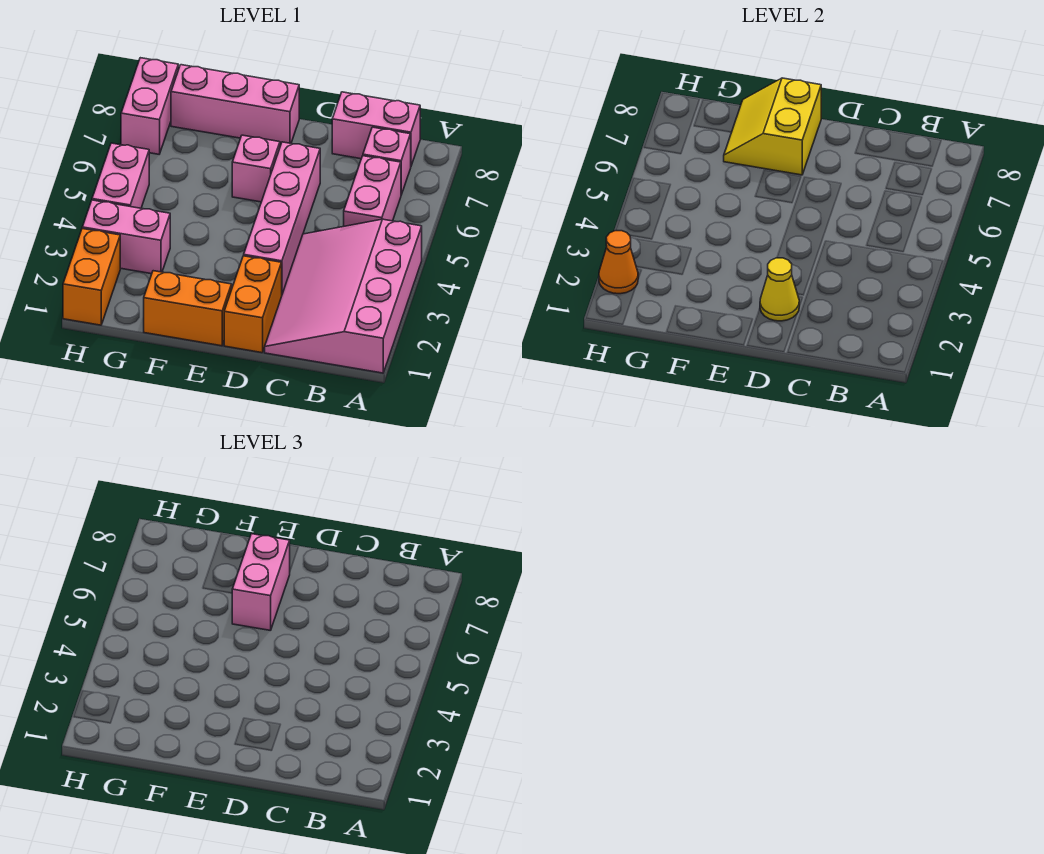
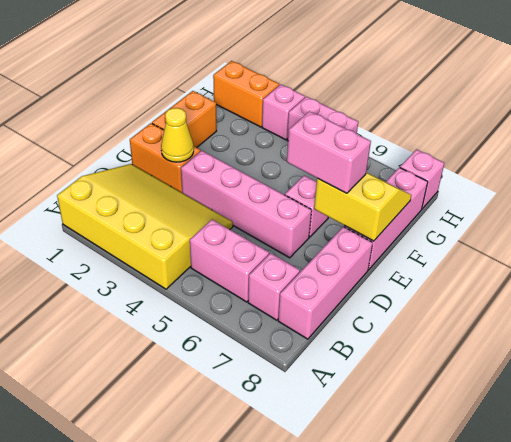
pink 3x4 slope [265,219,422,373] -> yellow 3x4 slope [57,164,233,289]
pink 1x2 brick [332,92,420,166] -> pink 1x3 brick [278,227,373,339]
pink 1x2 brick [82,200,170,274] -> pink 1x1 brick [262,84,305,140]
orange 1x1 cone [599,231,638,294] -> none
pink 1x2 brick [121,58,178,154] -> pink 1x1 brick [400,149,444,209]

